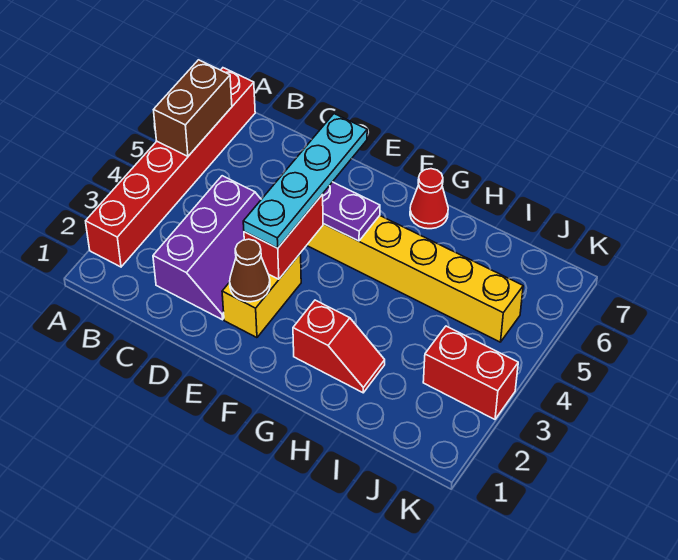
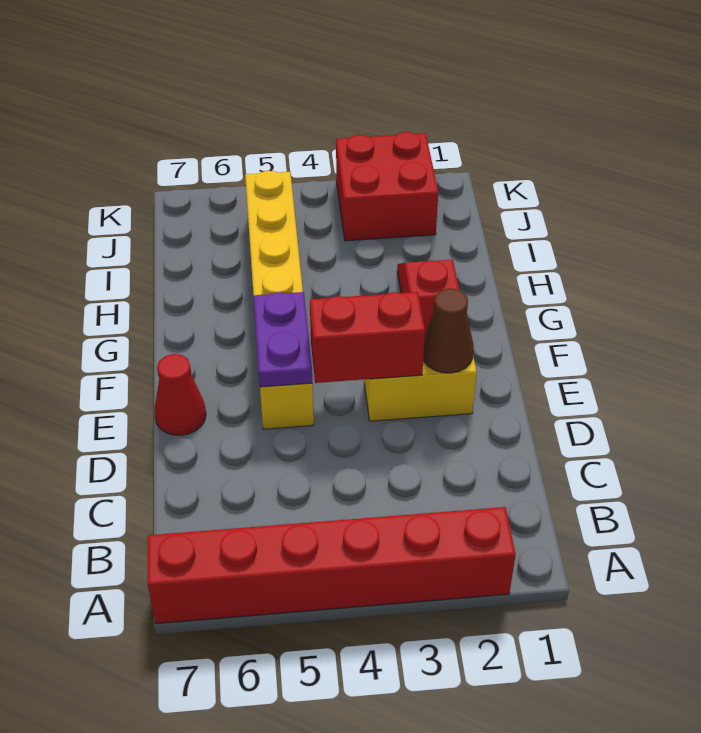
brown 1x2 brick [154,60,232,156] -> none
purple 2x3 slope [153,176,261,320] -> none
cyan 1x4 plate [243,114,367,248] -> none
red 1x1 cone [410,169,448,229] -> red 1x1 cone moved to [154,354,206,435]
red 1x2 brick [423,326,518,419] -> red 2x2 brick [336,132,438,241]

